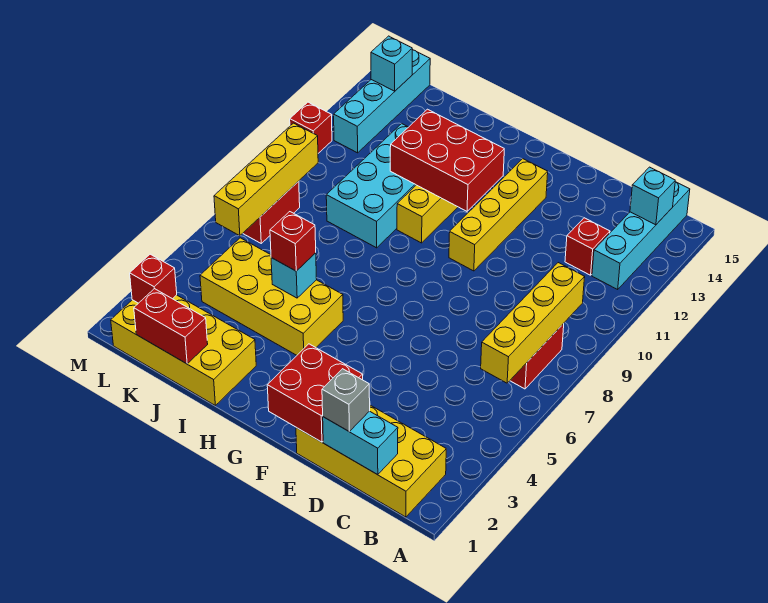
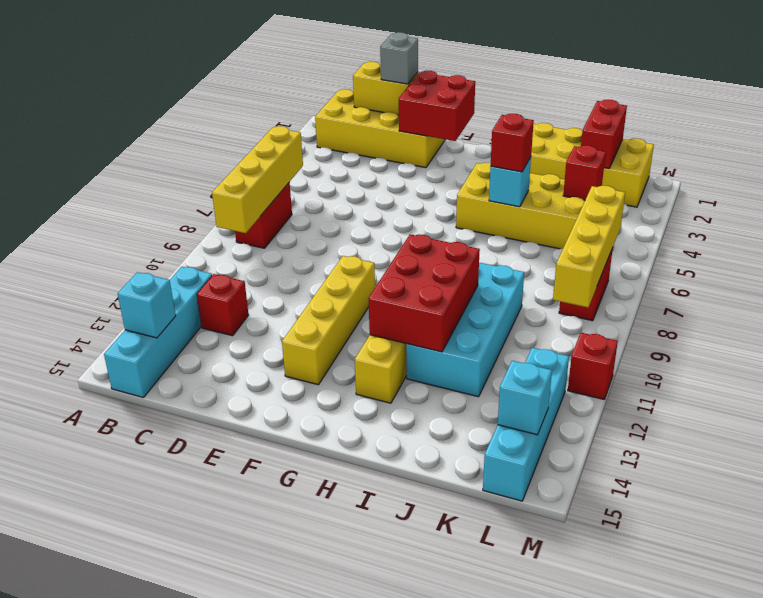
cyan 1x2 brick [323,411,398,475] -> yellow 1x2 brick [353,62,418,115]
red 2x3 brick [390,109,504,211] -> red 2x3 brick turned to [369,234,480,352]
red 1x2 brick [134,289,208,364] -> red 1x2 brick turned to [581,100,627,169]
red 1x1 brick [130,254,177,303] -> red 1x1 brick moved to [563,145,606,200]

